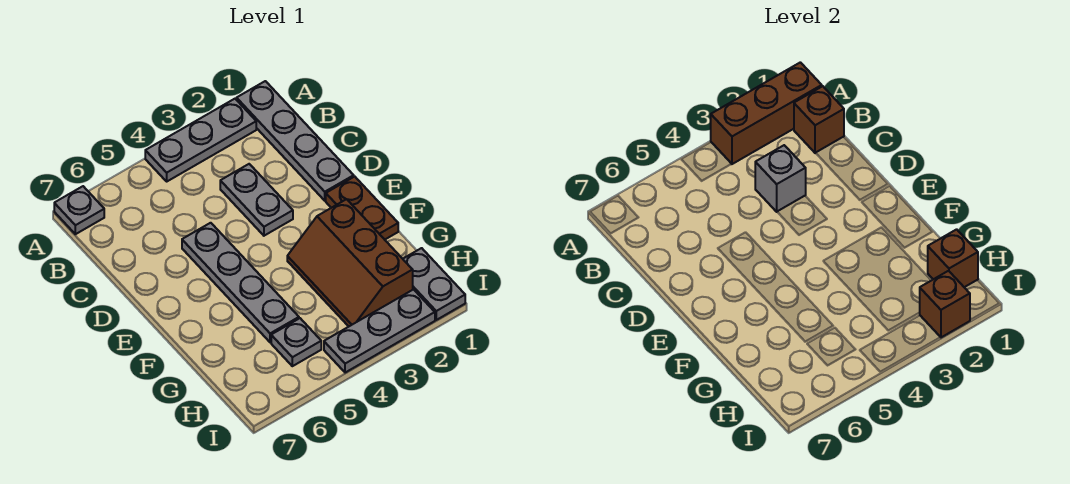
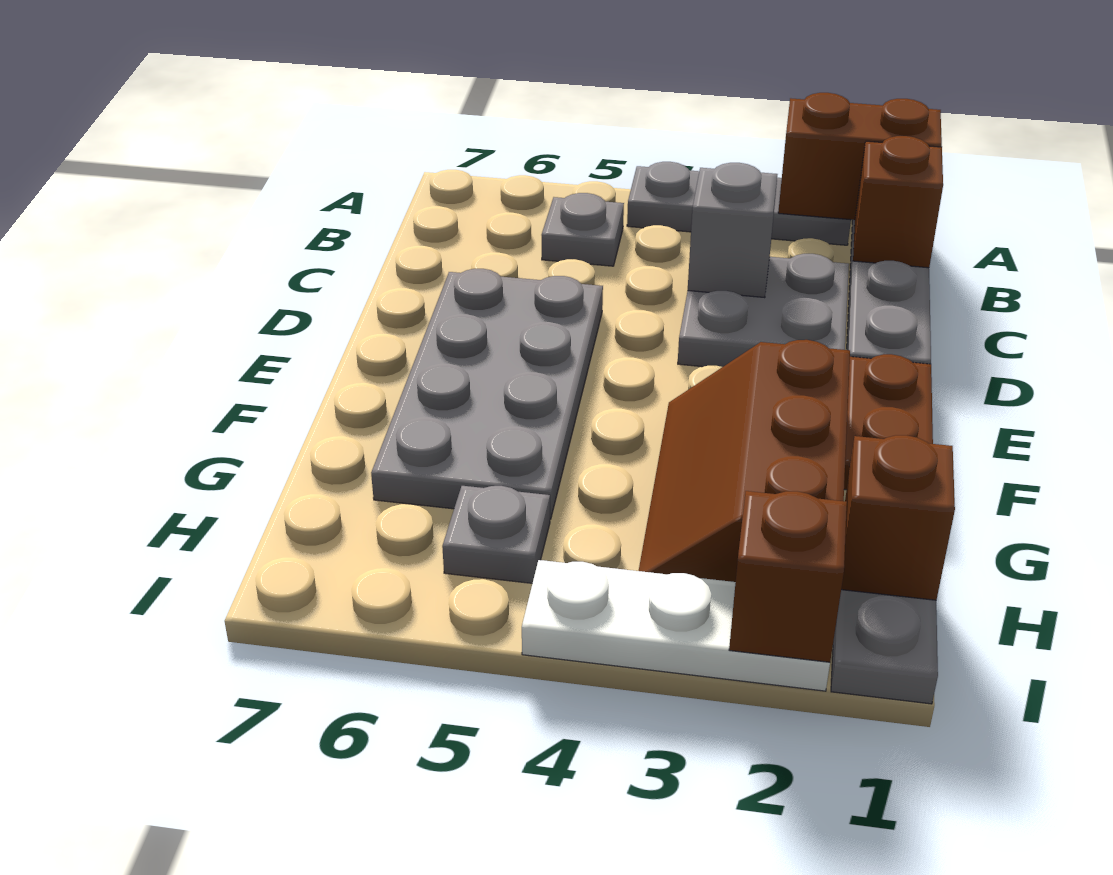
brown 1x3 brick [711,62,822,164] -> brown 1x2 brick [778,93,942,220]
grey 1x1 plate [54,186,104,234] -> grey 1x1 plate moved to [542,193,624,266]
grey 1x2 plate [220,164,293,236] -> grey 2x2 plate [678,254,849,367]
grey 1x4 plate [182,223,299,342] -> grey 2x4 plate [371,269,603,519]
grey 1x3 plate [324,290,435,373] -> white 1x3 plate [522,560,830,691]

